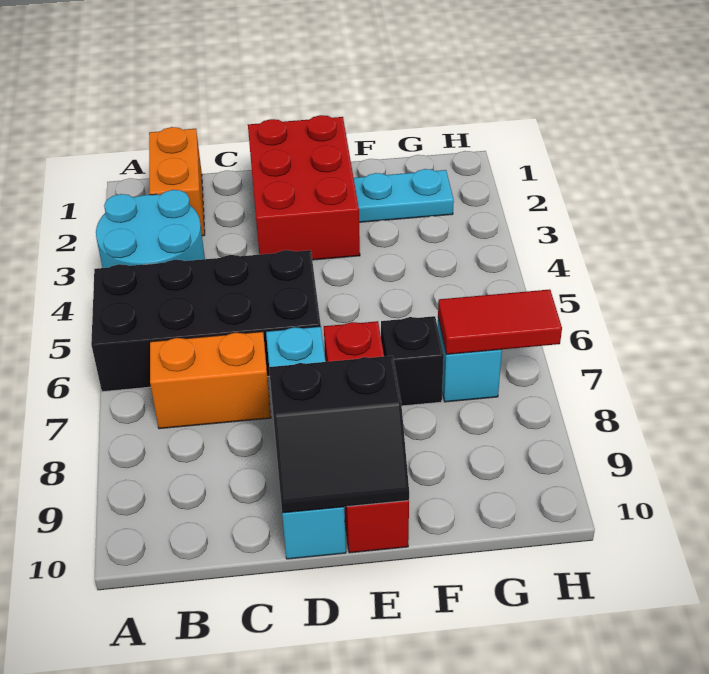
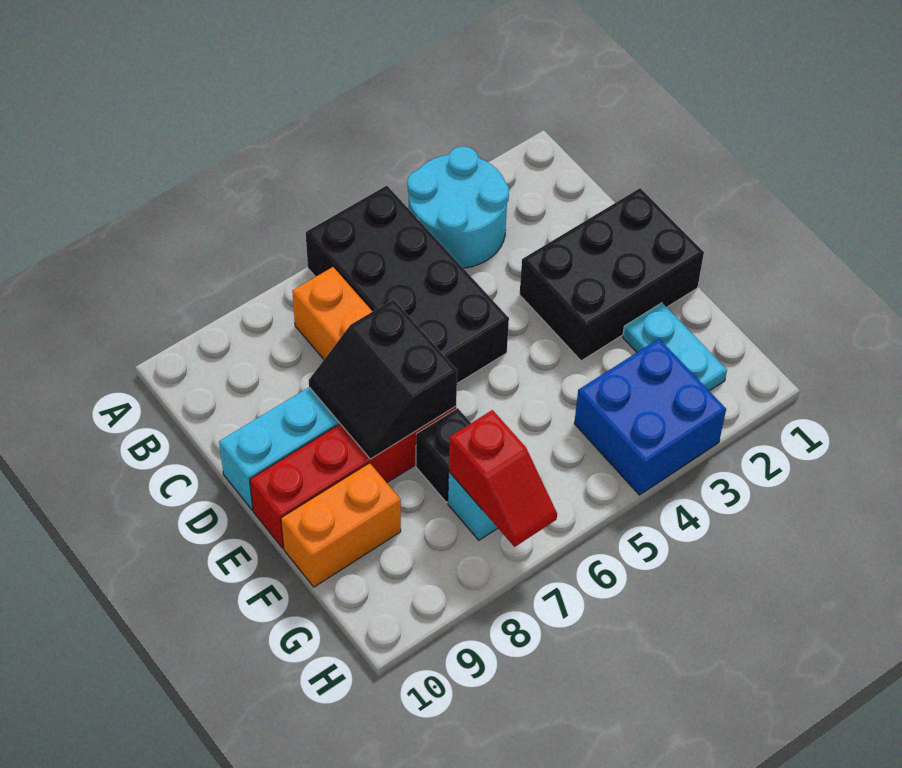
orange 1x2 brick [149,127,205,236] -> orange 1x2 brick moved to [281,463,401,587]
red 2x3 brick [248,115,360,260] -> black 2x3 brick [520,188,704,361]
black 2x2 slope [269,356,409,513] -> black 2x2 slope moved to [309,299,457,459]
none -> blue 2x2 brick [574,339,726,495]
red 1x2 tile [438,290,562,355] -> red 1x2 slope [449,410,557,547]

